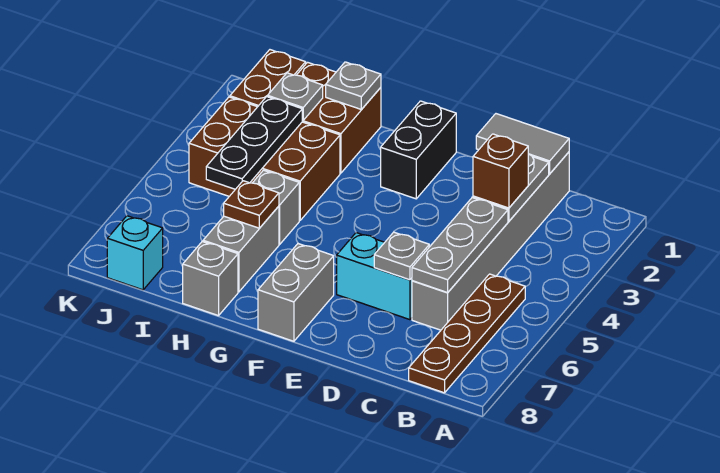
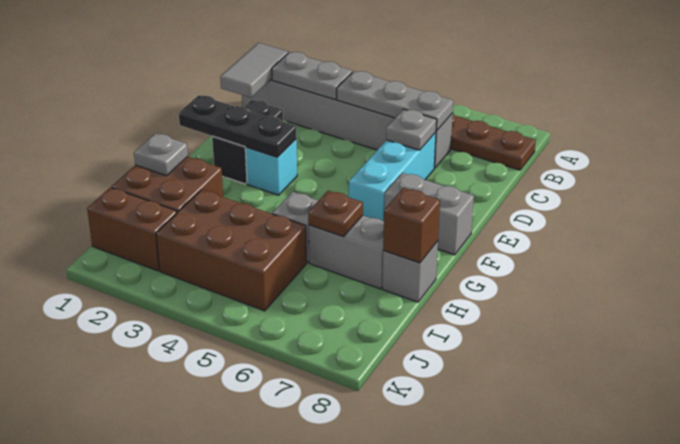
brown 1x1 brick [473,134,528,208] -> brown 1x1 brick moved to [383,188,440,263]
cyan 1x2 brick [337,233,412,320] -> cyan 1x3 brick [349,132,436,222]
black 1x2 brick [381,101,456,199] -> black 1x2 brick turned to [212,100,283,184]
brown 2x3 brick [189,97,340,221] -> brown 2x3 brick turned to [156,190,306,311]
grey 1x1 plate [268,73,323,120] -> none
black 1x3 plate [206,97,303,189] -> black 1x3 plate moved to [179,95,296,157]
cyan 1x1 brick [107,216,163,290] -> cyan 1x1 brick moved to [245,139,297,195]

